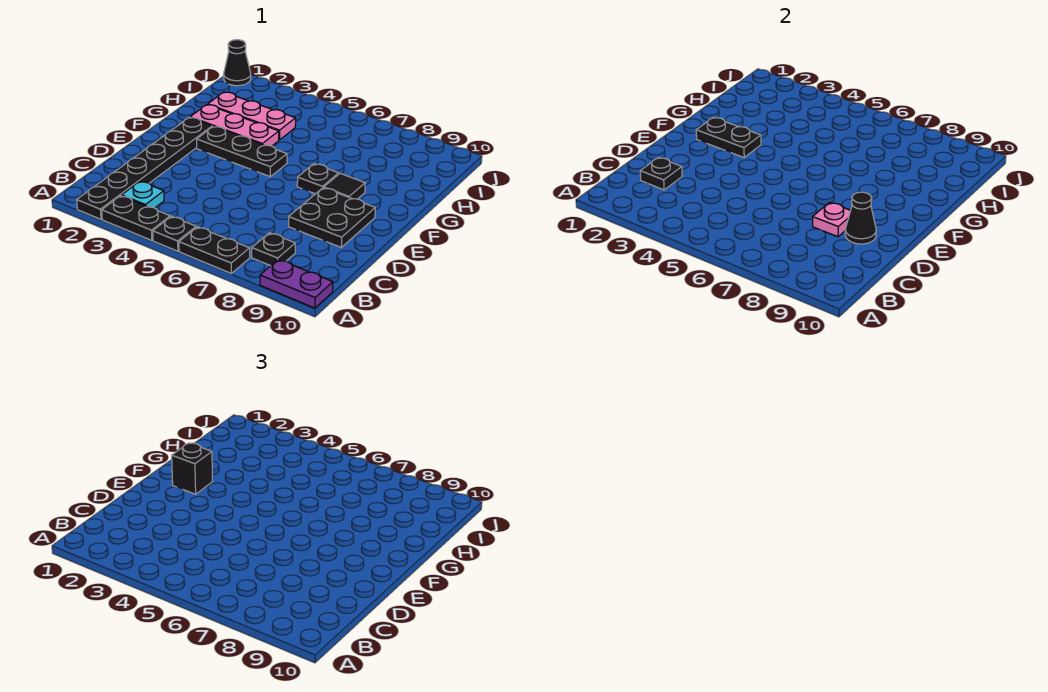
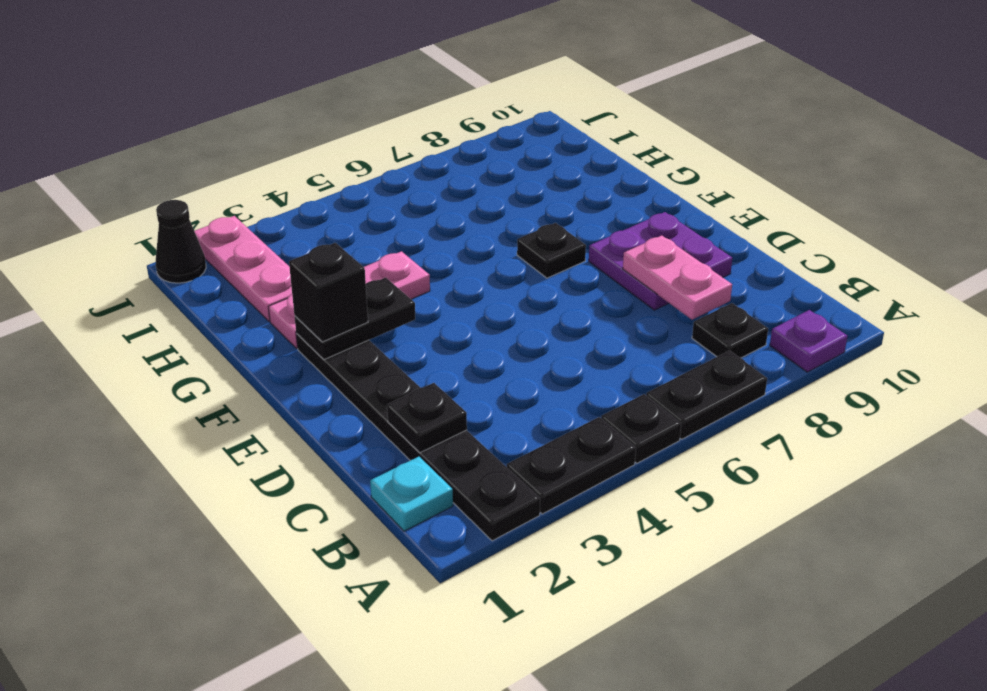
purple 1x2 plate [260,260,333,308] -> purple 1x1 plate [770,310,847,372]
cyan 1x1 plate [122,181,164,208] -> cyan 1x1 plate moved to [370,457,453,531]
black 2x2 plate [289,188,375,247] -> purple 2x2 plate [589,212,732,310]
pink 1x1 plate [813,202,851,237] -> pink 1x2 plate [623,236,732,320]
black 1x1 cone [845,192,876,244] -> none
black 1x3 plate [197,126,287,177] -> none
black 1x1 tile [324,174,365,199] -> none
pink 1x3 plate [208,92,296,140] -> pink 1x3 plate turned to [195,216,292,321]

